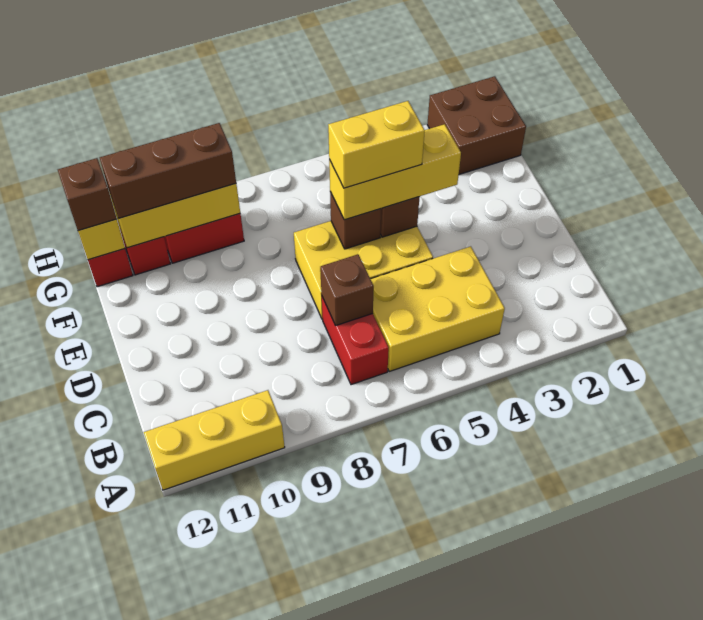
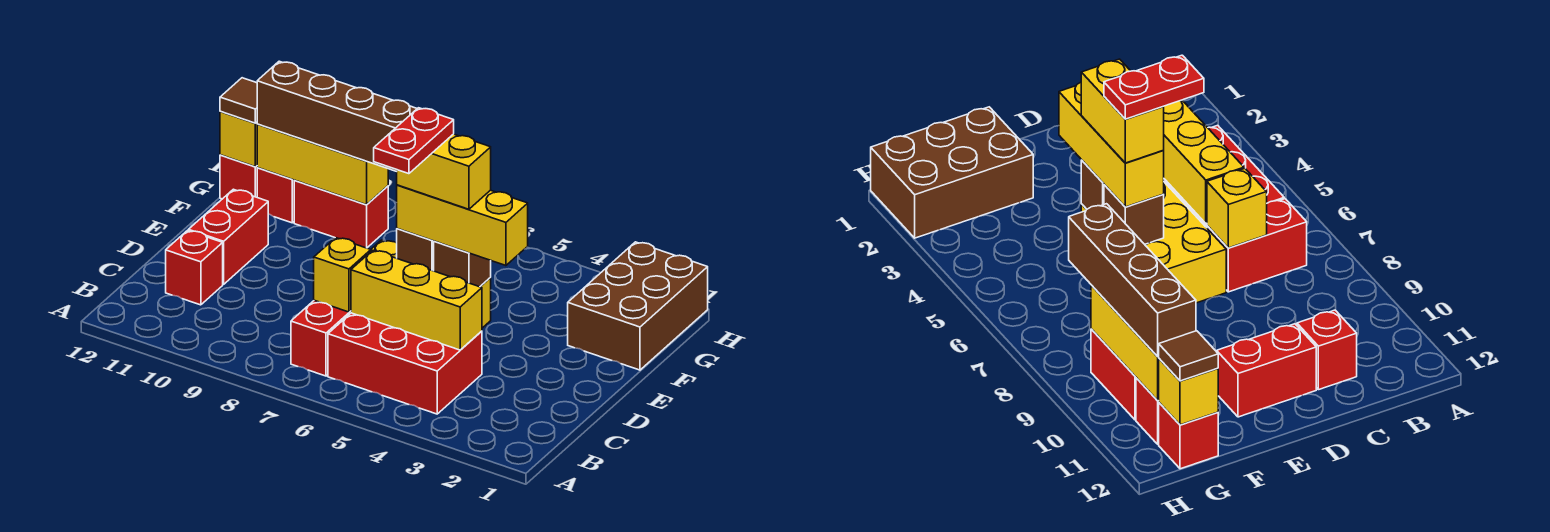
yellow 1x3 brick [144,390,285,490] -> yellow 1x3 brick moved to [351,250,482,350]
yellow 2x3 brick [371,246,505,371] -> red 2x3 brick [328,313,482,414]
brown 1x1 brick [320,254,374,325] -> yellow 1x1 brick [314,238,371,312]
none -> red 1x1 brick [166,231,223,305]
none -> red 1x2 plate [374,108,454,174]
none -> red 1x2 brick [188,189,268,284]
brown 2x2 brick [427,76,526,174] -> brown 2x3 brick [568,242,708,370]
brown 1x3 brick [100,123,236,218] -> brown 1x4 brick [257,61,417,172]
brown 1x1 brick [58,158,117,231] -> brown 1x1 tile [220,78,257,123]

